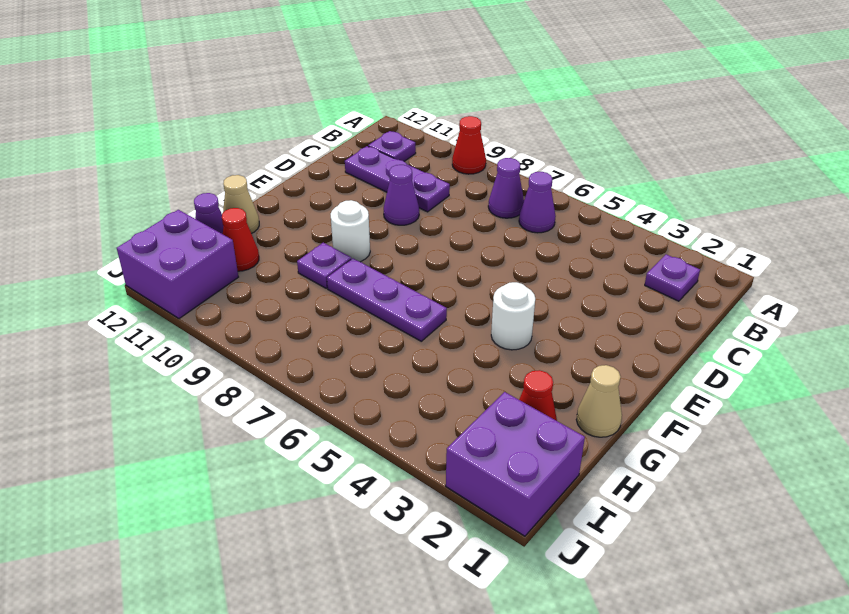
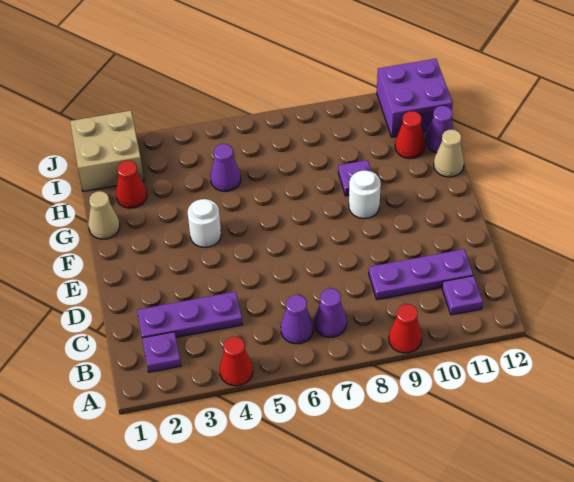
none -> red 1x1 cone [220,337,253,386]
purple 1x1 cone [384,165,419,225] -> purple 1x1 cone moved to [210,144,241,191]
purple 1x3 plate [327,258,447,341] -> purple 1x3 plate moved to [137,291,243,338]
purple 2x2 brick [446,392,585,536] -> tan 2x2 brick [70,111,144,191]

